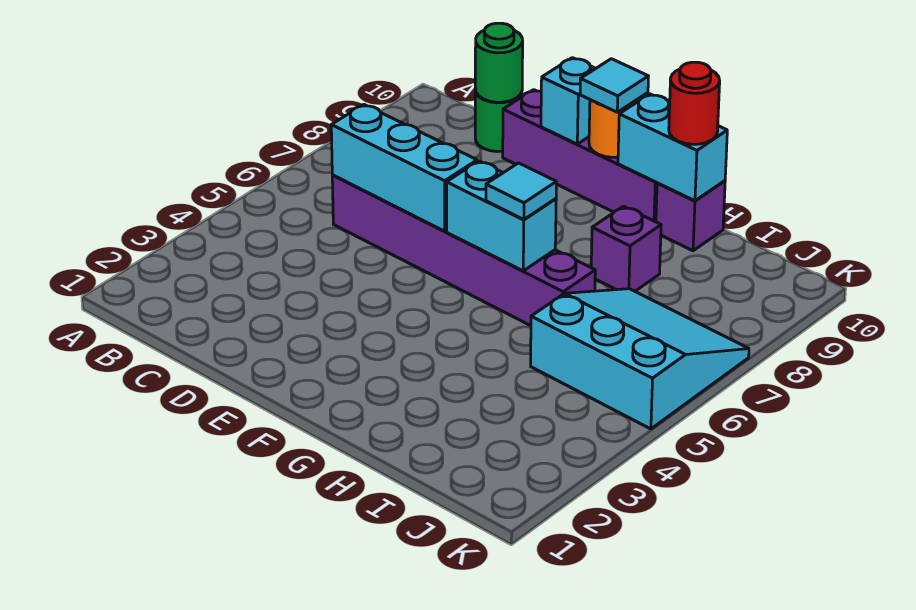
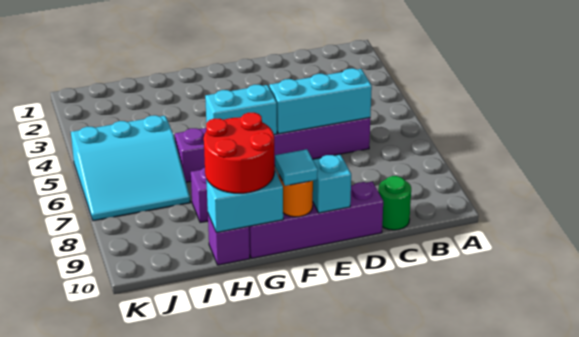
green 1x1 round brick [475,23,523,102] -> none
cyan 1x1 tile [486,163,556,220] -> none
red 1x1 round brick [669,62,720,144] -> red 2x2 round brick [204,112,275,193]

